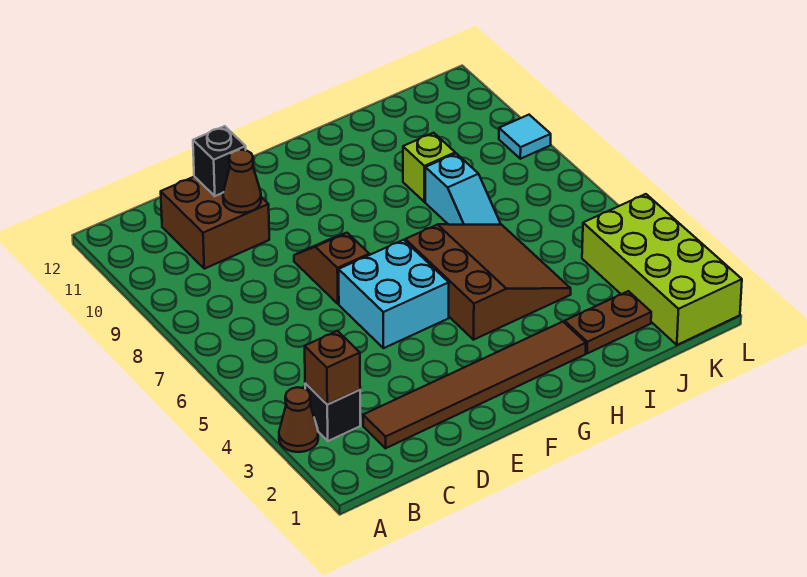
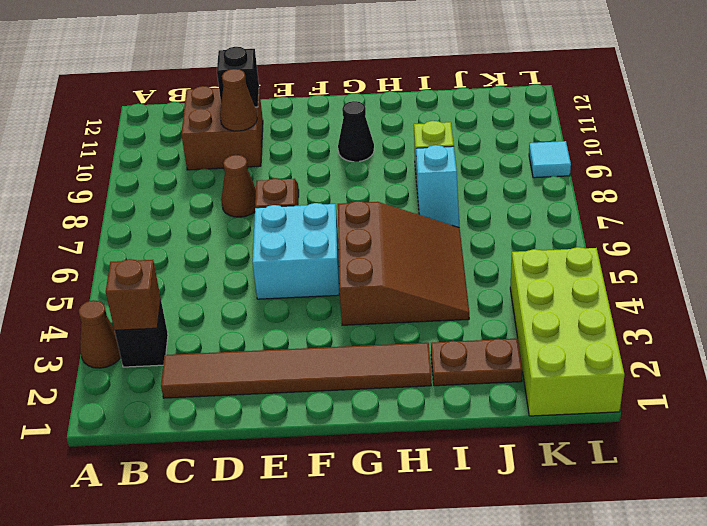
none -> brown 1x1 cone [221,155,256,217]
none -> black 1x1 cone [338,101,374,162]

